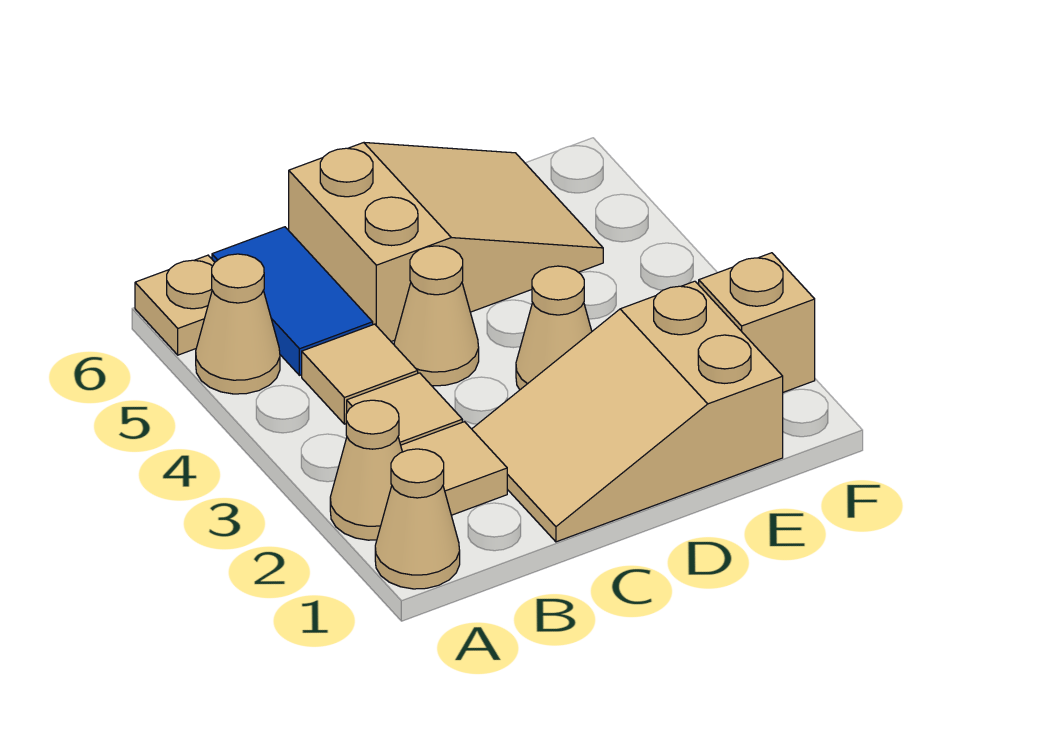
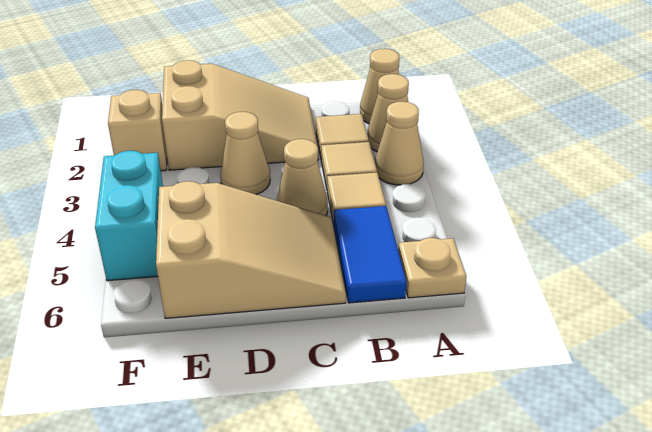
tan 1x1 cone [196,254,280,394] -> tan 1x1 cone moved to [375,101,424,185]
tan 2x3 slope [289,143,603,341] -> tan 2x3 slope turned to [156,181,346,318]
none -> cyan 1x2 brick [95,151,163,281]

